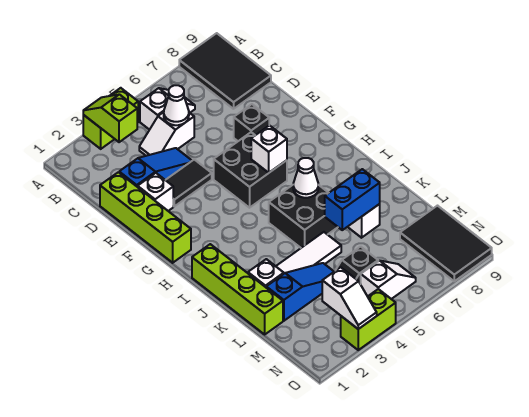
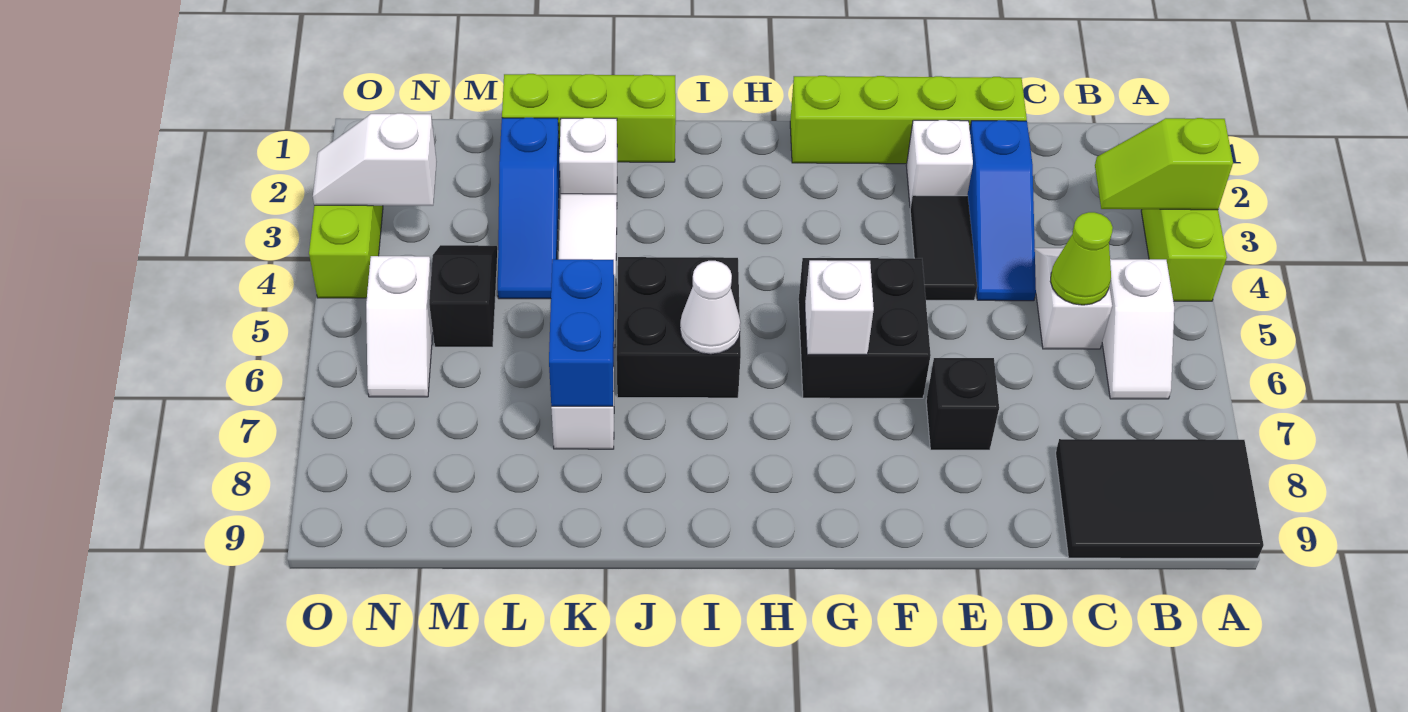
lime 1x2 slope [83,94,137,142] -> lime 1x2 slope turned to [1095,118,1233,210]
white 1x1 cone [164,85,189,125] -> lime 1x1 cone [1050,212,1113,305]
lime 1x4 brick [192,244,283,334] -> lime 1x3 brick [502,74,676,162]
black 2x3 tile [400,206,492,281] -> none

